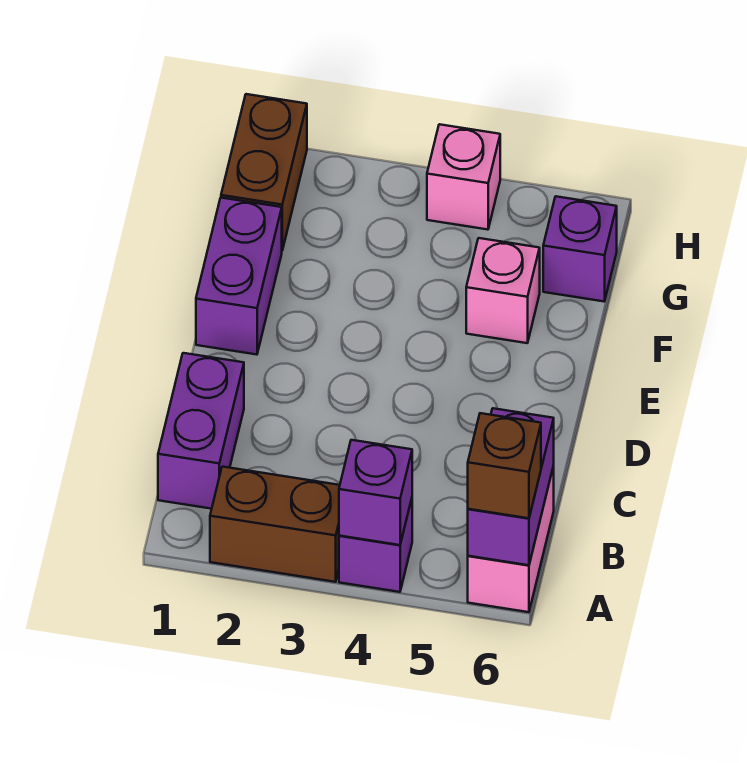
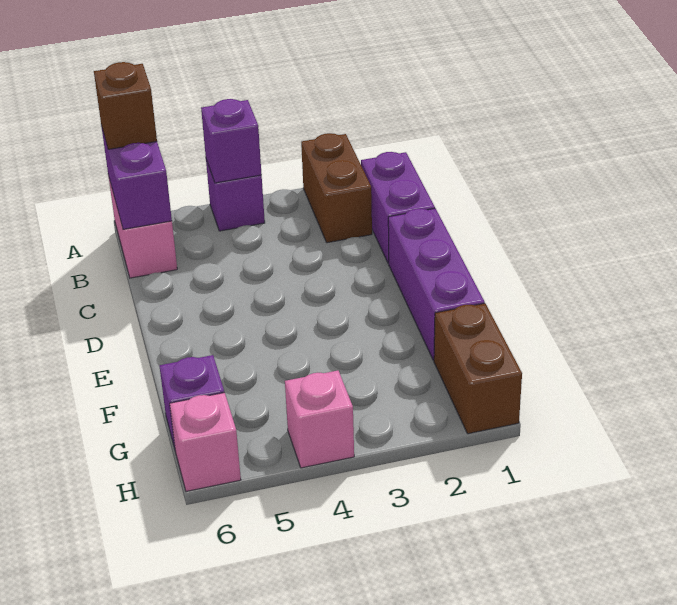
brown 1x2 brick [210,467,340,582] -> brown 1x2 brick turned to [301,133,372,243]
purple 1x2 brick [196,198,282,355] -> purple 1x3 brick [388,208,485,360]
pink 1x1 brick [466,238,540,343] -> pink 1x1 brick moved to [170,393,241,491]

